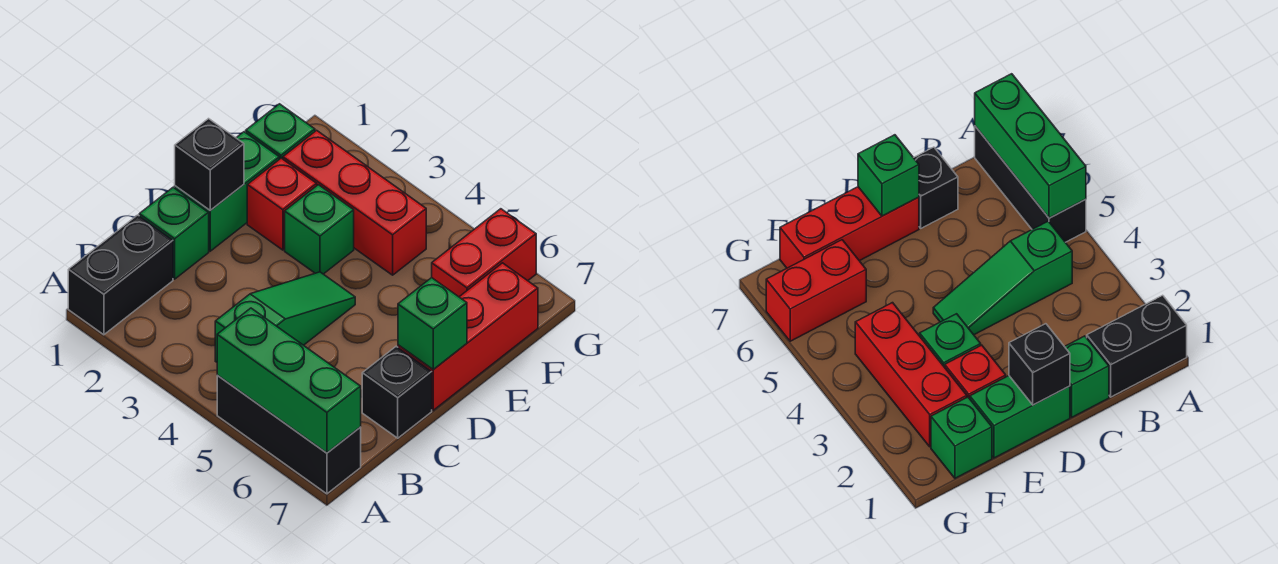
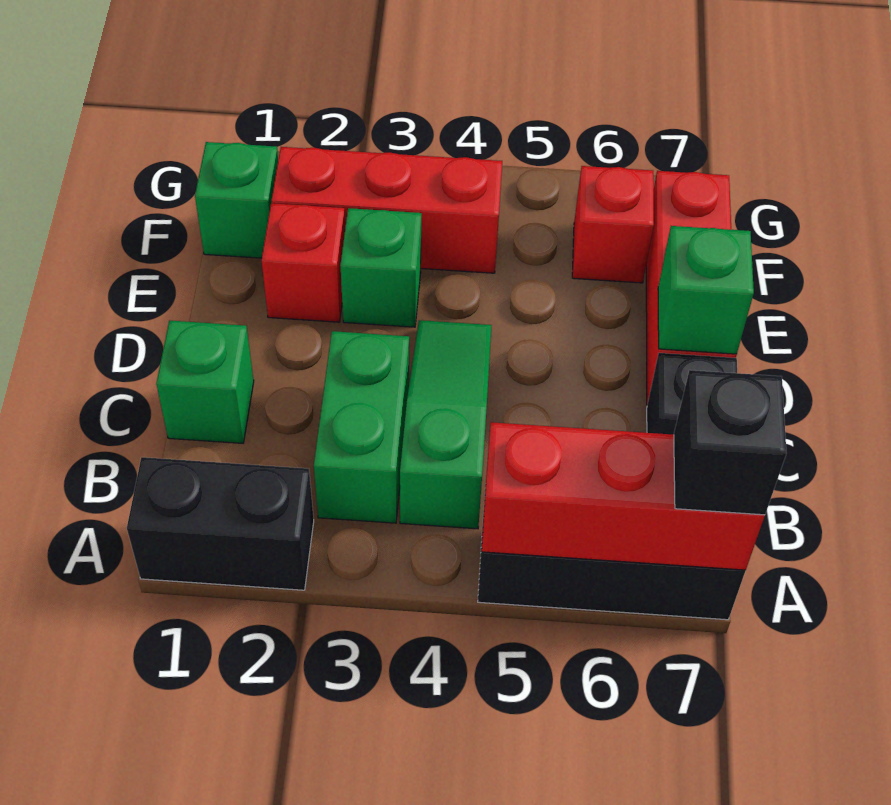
black 1x2 brick [68,215,173,335] -> black 1x2 brick turned to [127,457,314,590]
green 1x3 brick [217,308,361,453] -> red 1x3 brick [482,422,765,570]
green 1x2 brick [175,132,279,251] -> green 1x2 brick moved to [314,331,409,523]
black 1x1 brick [175,119,244,210] -> black 1x1 brick moved to [674,370,787,515]
red 1x2 brick [432,209,536,297] -> red 1x1 brick [572,166,654,283]

